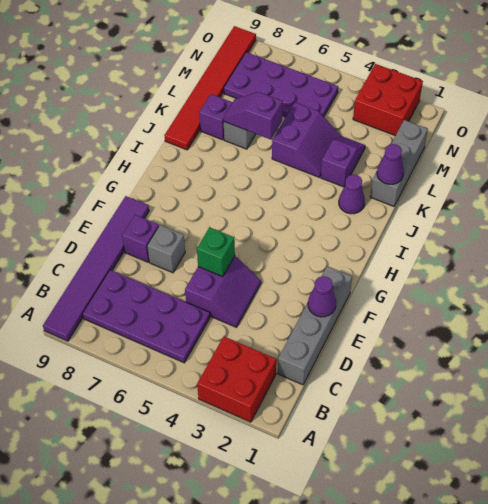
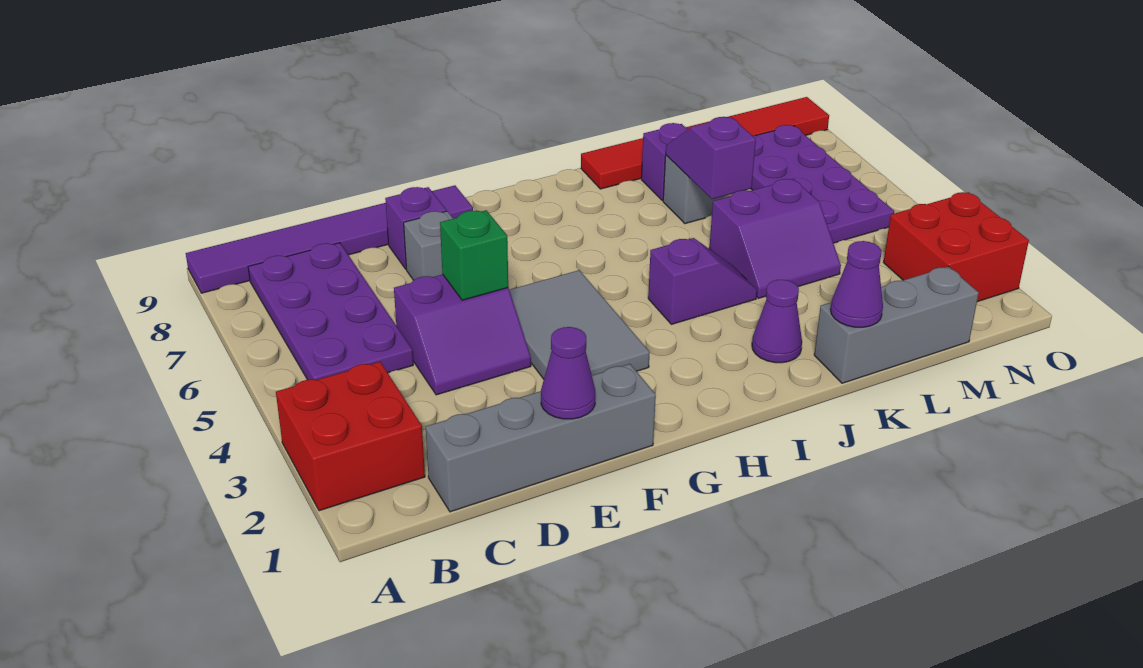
none -> grey 2x3 tile [509,270,650,379]
purple 1x2 slope [321,136,365,187] -> purple 1x2 slope moved to [648,238,757,324]

